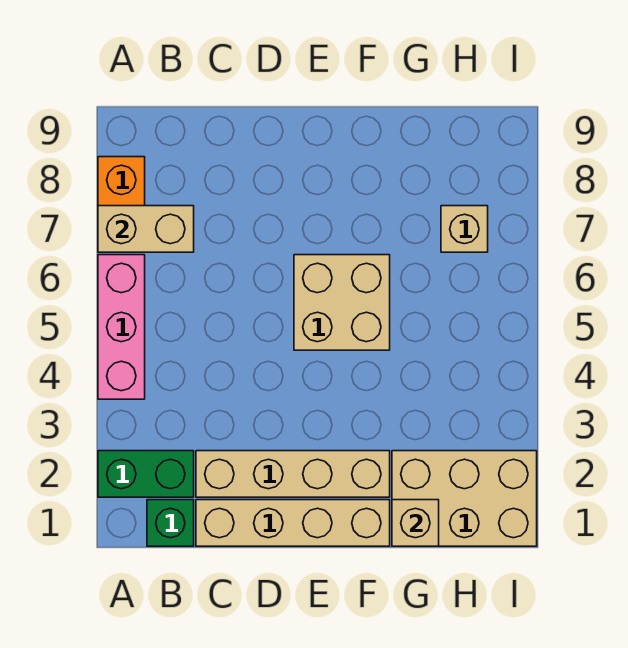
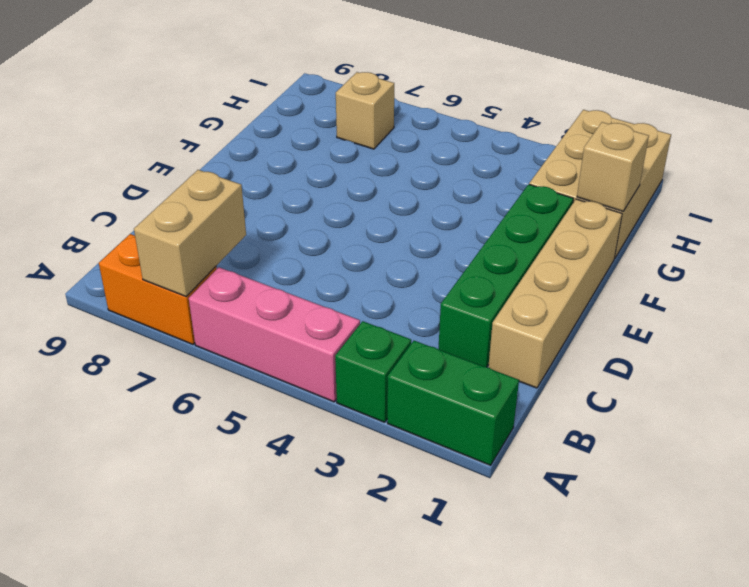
green 1x2 brick [98,451,194,497] -> green 1x2 brick turned to [387,341,519,465]
green 1x1 brick [147,500,194,546] -> green 1x1 brick moved to [335,321,411,422]
tan 1x4 brick [196,451,390,497] -> green 1x4 brick [438,184,573,367]
tan 2x2 brick [294,255,390,350] -> none

